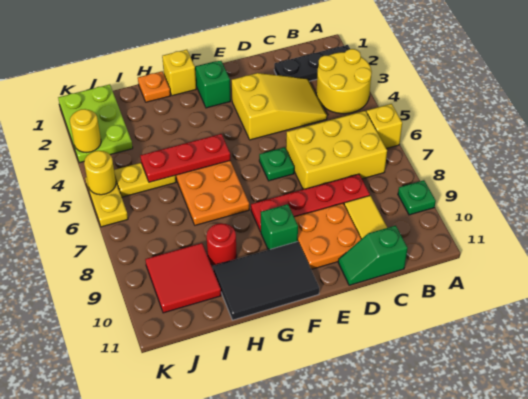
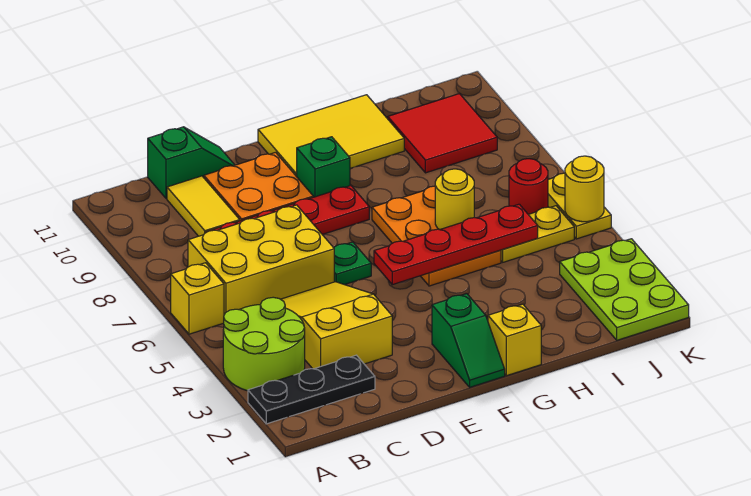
yellow 2x2 round brick [316,49,372,114] -> lime 2x2 round brick [223,297,305,391]
green 1x1 plate [398,180,436,215] -> none
yellow 2x3 slope [232,73,327,140] -> yellow 2x3 slope turned to [281,282,392,369]
black 2x3 tile [213,242,319,320] -> yellow 2x3 tile [258,95,404,177]
red 1x3 plate [140,134,230,182] -> red 1x4 plate [374,204,538,285]
orange 1x1 plate [138,71,170,102] -> none
red 1x1 round brick [206,223,237,266] -> red 1x1 round brick moved to [509,159,548,214]
yellow 1x1 round brick [70,109,101,153] -> yellow 1x1 round brick moved to [435,169,474,230]

